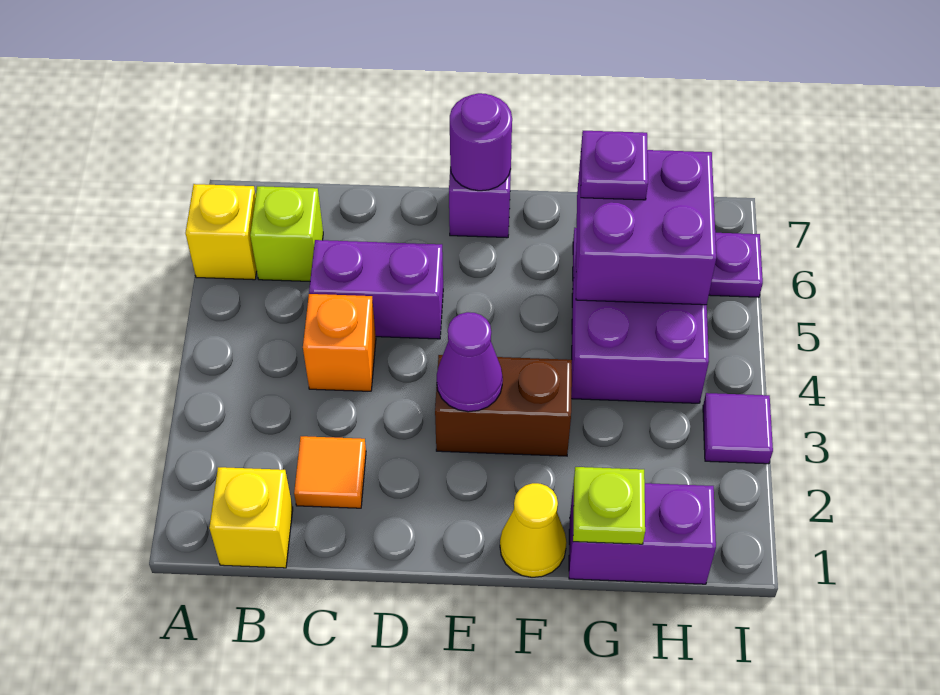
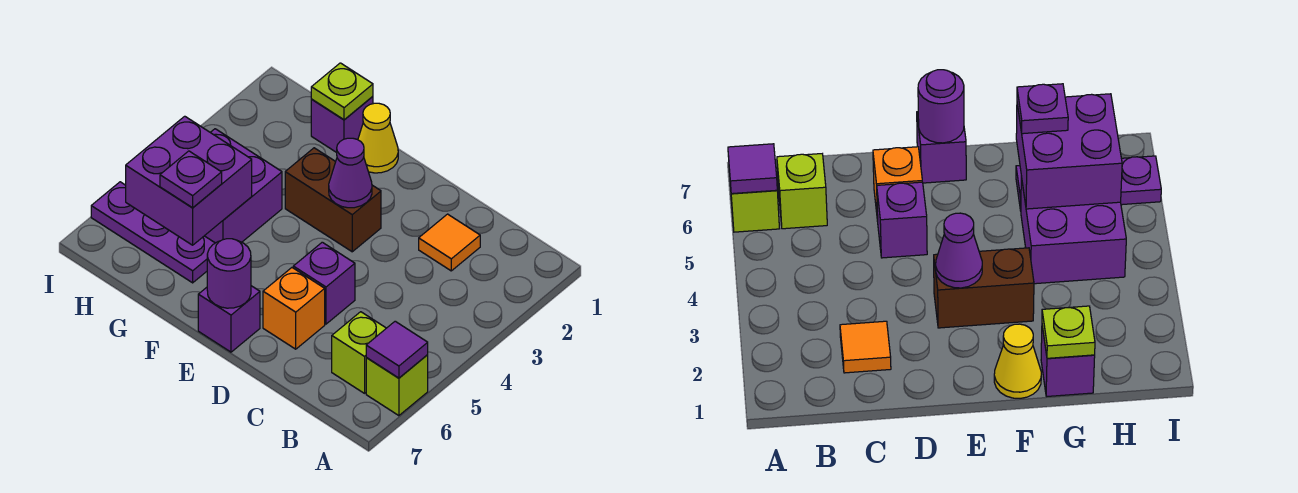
yellow 1x1 brick [185,184,257,280] -> lime 1x1 brick [366,355,428,416]
yellow 1x1 brick [209,467,293,568] -> none
orange 1x1 brick [303,294,376,391] -> orange 1x1 brick moved to [263,268,325,349]
purple 1x2 brick [309,240,443,339] -> purple 1x1 brick [293,242,355,324]
purple 1x2 brick [569,483,716,584] -> purple 1x1 brick [311,97,373,153]
purple 1x1 tile [703,393,773,464] -> purple 1x1 tile moved to [366,321,428,378]

